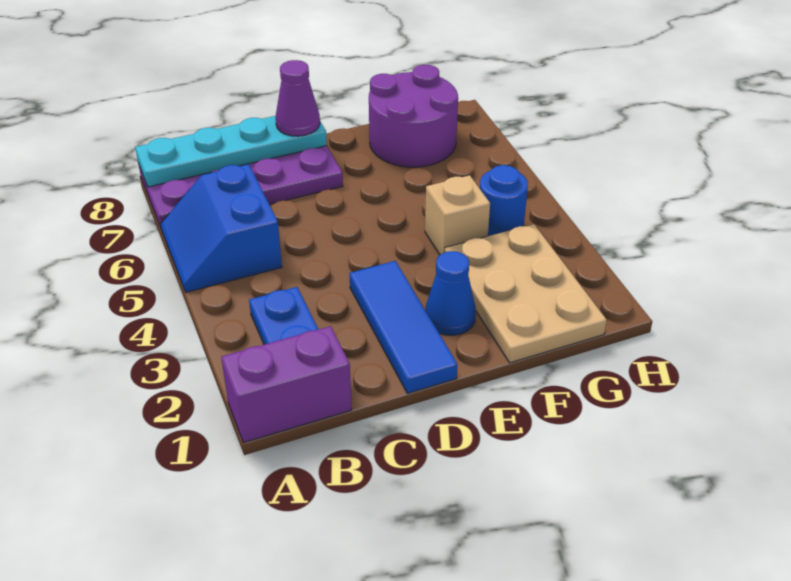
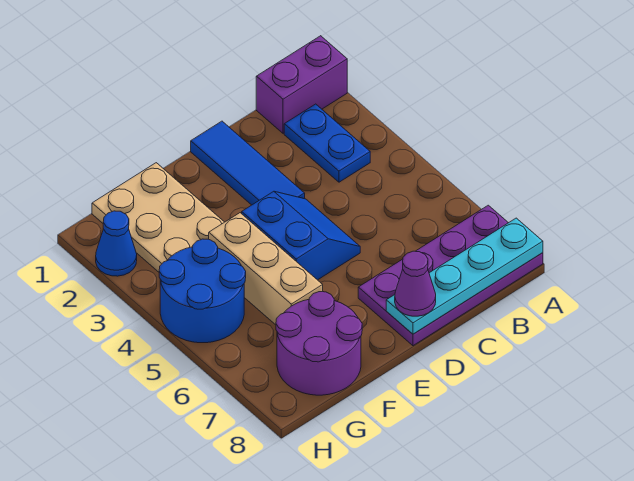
blue 2x2 slope [161,164,282,292] -> blue 2x2 slope moved to [242,191,360,280]
blue 1x1 cone [425,251,476,335] -> blue 1x1 cone moved to [96,211,137,276]
tan 1x1 brick [425,175,490,255] -> tan 1x3 brick [209,213,323,325]
blue 1x1 round brick [480,165,528,236] -> blue 2x2 round brick [159,239,246,343]

